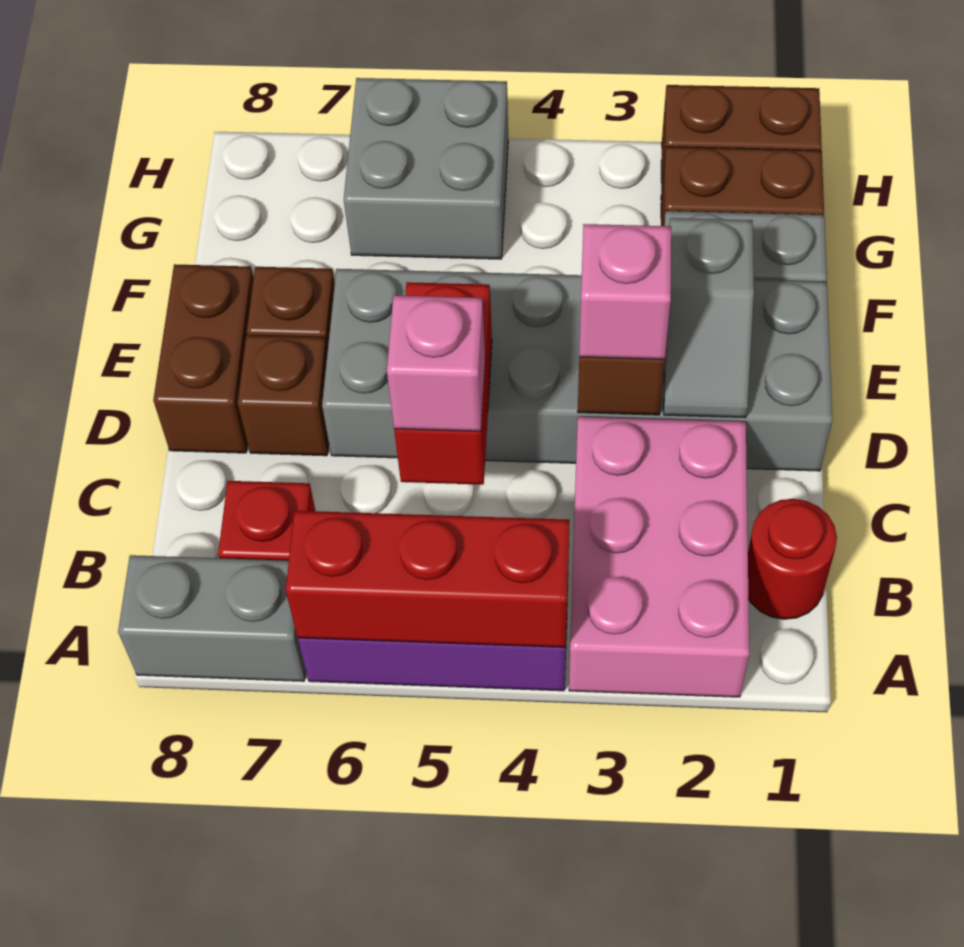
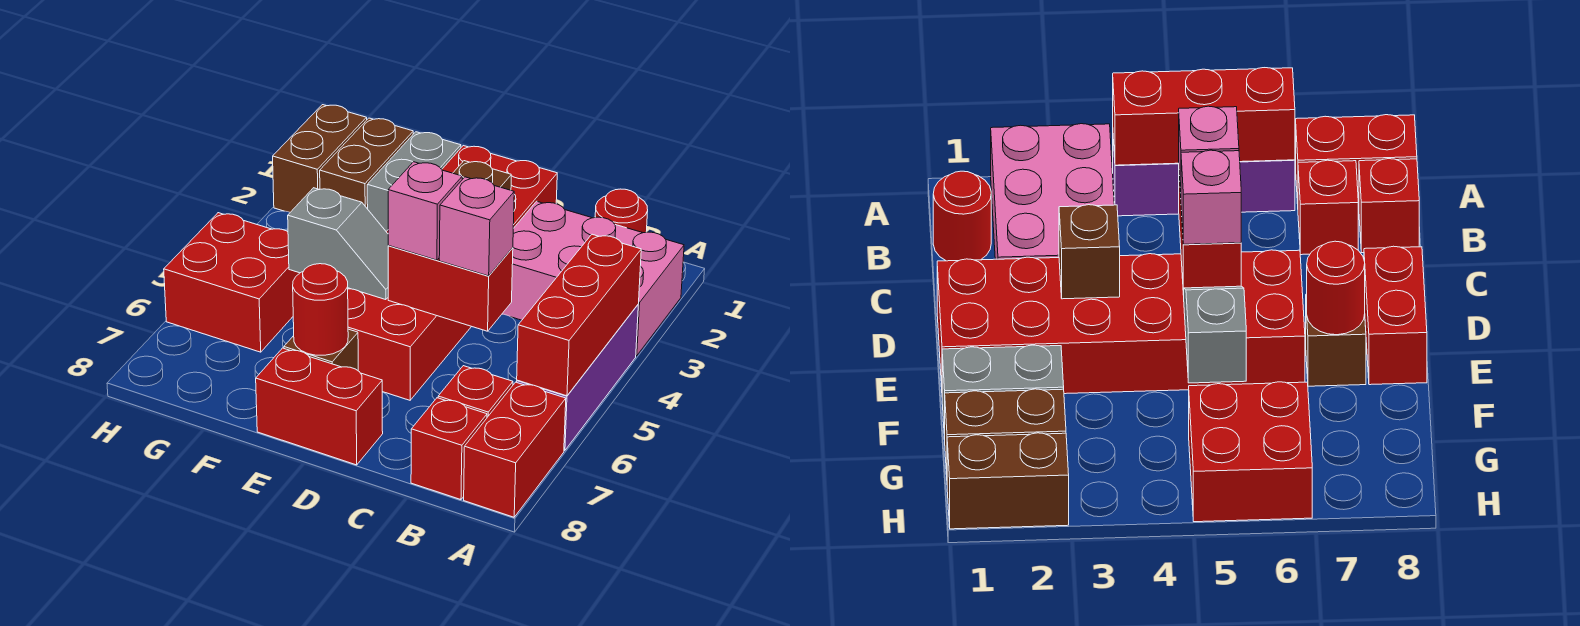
grey 1x2 brick [118,555,306,681] -> red 1x2 brick [464,382,566,517]
none -> red 1x1 brick [411,398,487,500]
grey 2x6 brick [322,269,832,471] -> red 2x6 brick [348,146,557,400]
grey 1x2 slope [664,218,754,418] -> grey 1x2 slope moved to [288,188,389,300]
pink 1x1 brick [579,224,671,359] -> pink 1x1 brick moved to [388,162,462,260]
brown 1x1 brick [238,335,329,456] -> none
brown 1x2 brick [153,264,254,453] -> red 1x2 brick [256,348,383,465]
none -> red 1x1 round brick [293,264,348,355]
grey 2x2 brick [344,78,508,259] -> red 2x2 brick [164,213,300,352]

